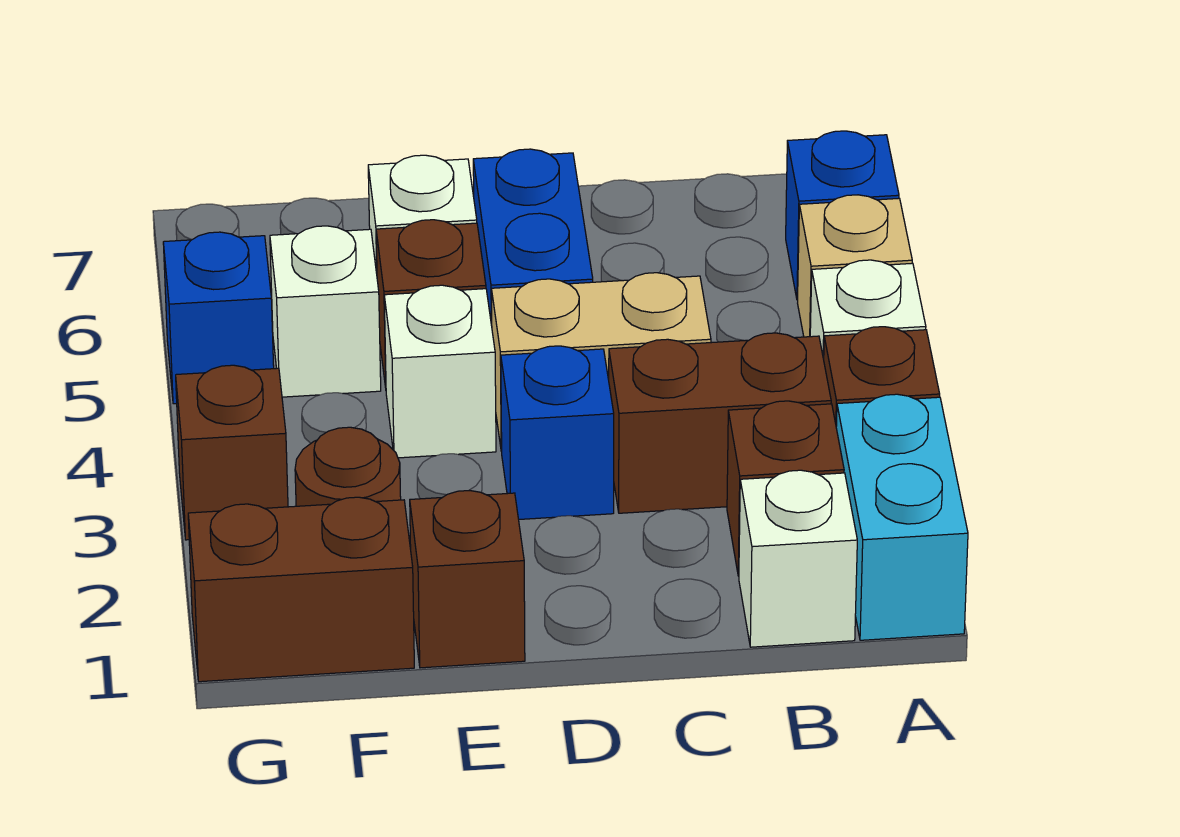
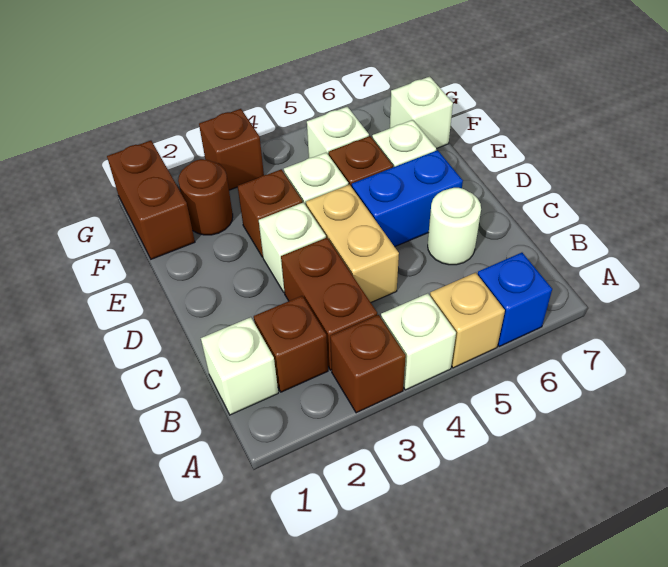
cyan 1x2 brick [836,394,968,640] -> none
none -> white 1x1 round brick [428,188,481,265]
blue 1x1 brick [501,346,614,519] -> white 1x1 brick [259,202,326,293]
brown 1x1 brick [410,490,525,668] -> brown 1x1 brick moved to [238,169,303,257]
none -> white 1x1 brick [390,77,453,149]
blue 1x1 brick [163,232,274,404] -> none

